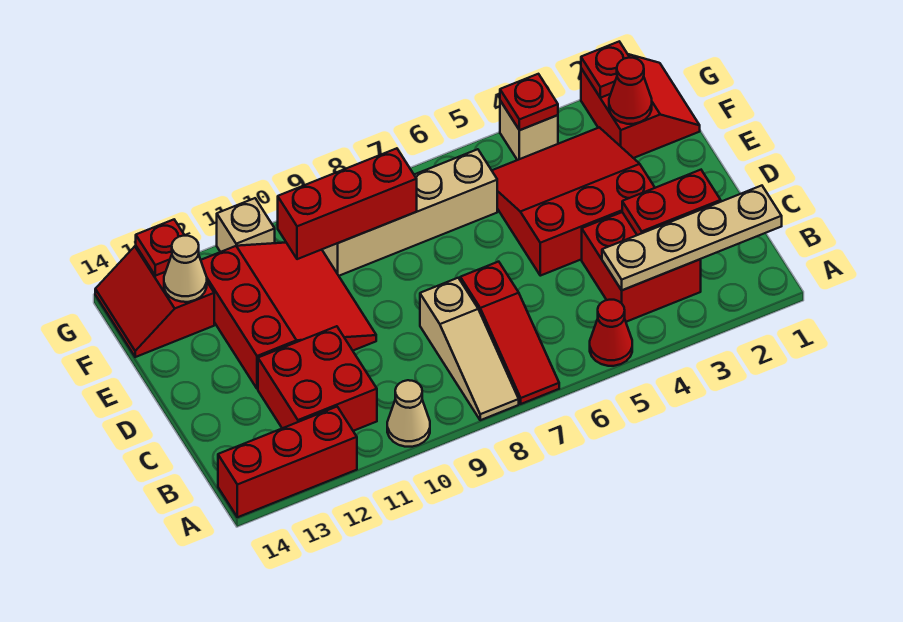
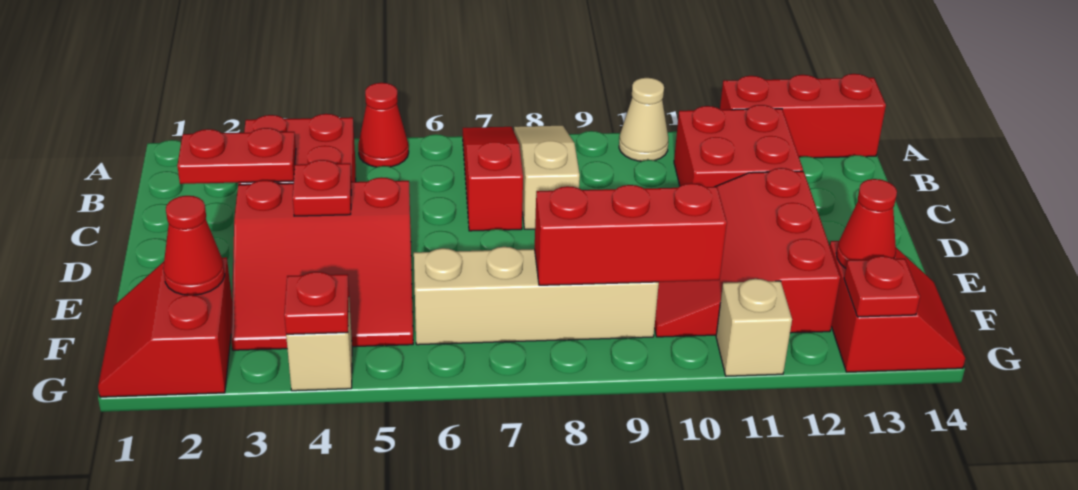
tan 1x4 plate [602,186,782,290] -> none
tan 1x1 cone [164,236,207,302] -> red 1x1 cone [836,179,897,268]
red 1x1 plate [581,42,630,98] -> red 1x1 plate moved to [293,160,351,216]

